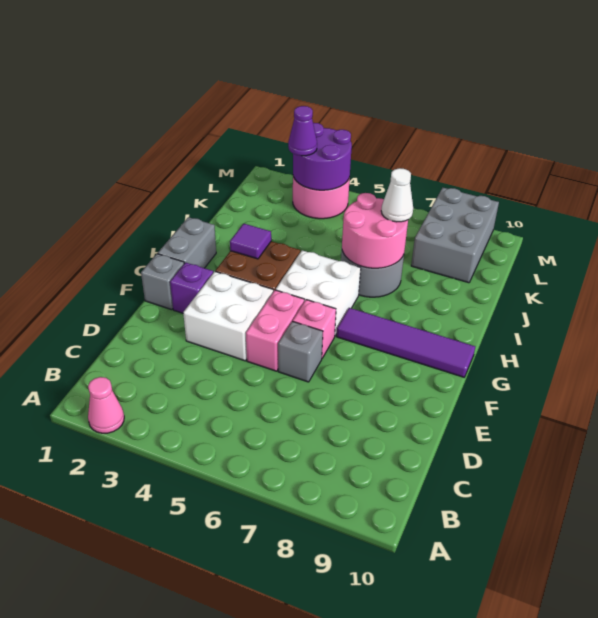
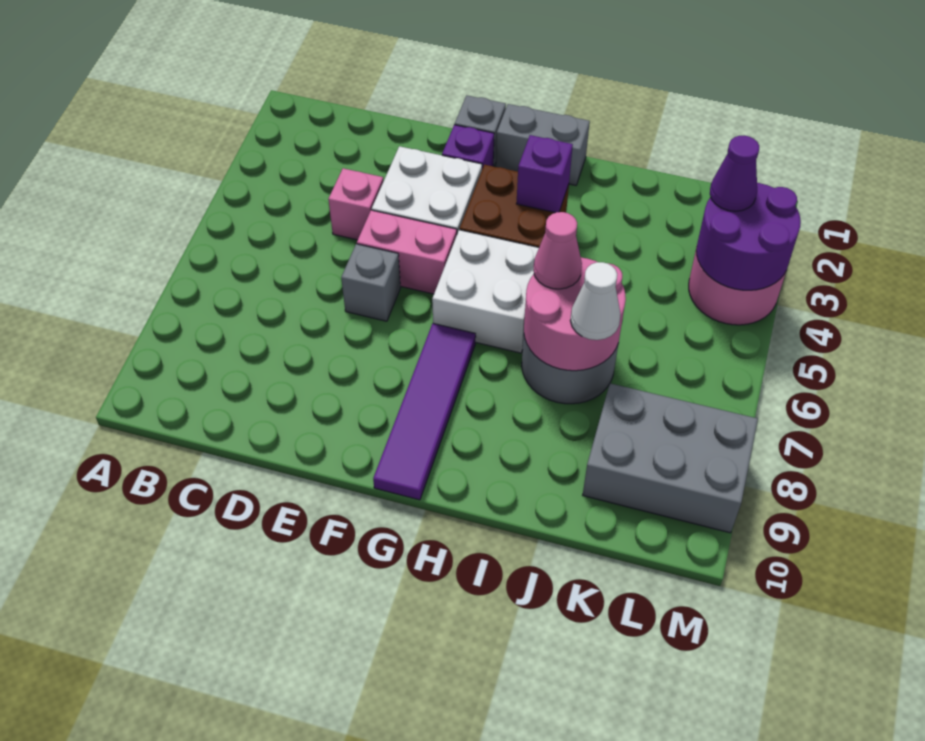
pink 1x1 cone [88,377,124,433] -> pink 1x1 cone moved to [533,212,582,289]
pink 1x1 brick [293,300,336,358] -> pink 1x1 brick moved to [328,168,384,240]
purple 1x1 tile [230,224,271,259] -> purple 1x1 brick [516,135,573,213]

